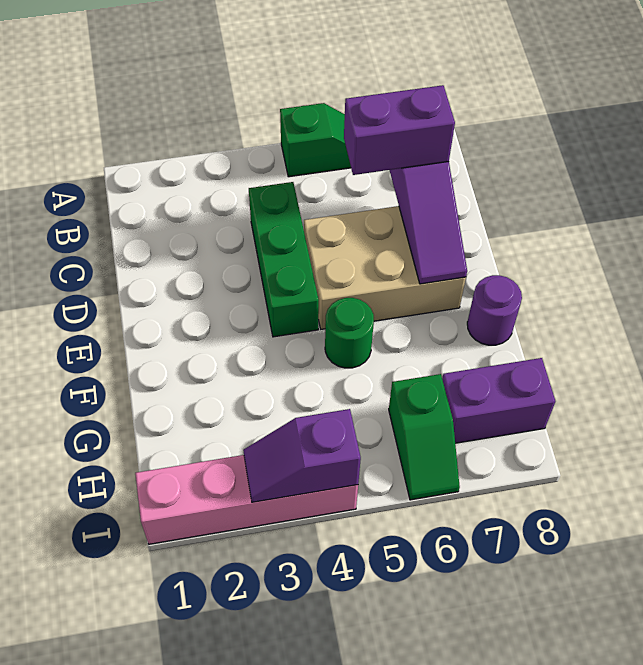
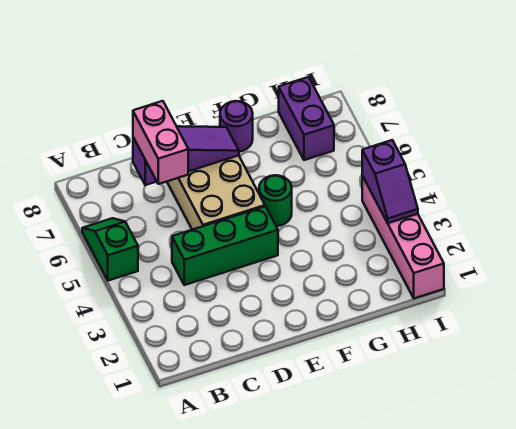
purple 1x2 brick [344,85,455,175] -> pink 1x2 brick [133,101,188,184]
green 1x2 slope [389,374,460,500] -> none

